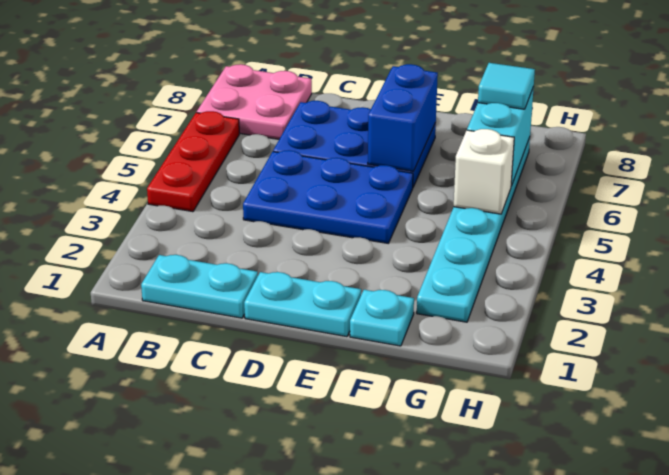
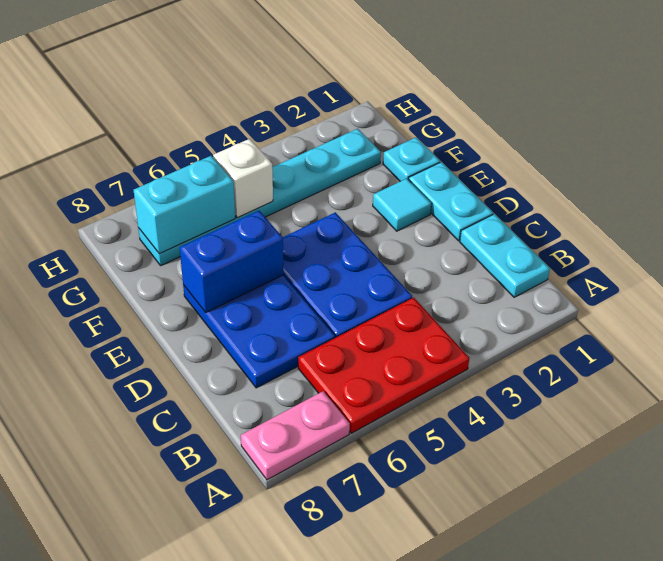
red 1x3 plate [147,111,239,212] -> red 2x3 plate [298,298,469,433]
pink 2x2 plate [197,64,312,139] -> pink 1x2 plate [241,391,350,480]
cyan 1x1 tile [478,63,535,109] -> cyan 1x1 tile moved to [373,179,432,231]

